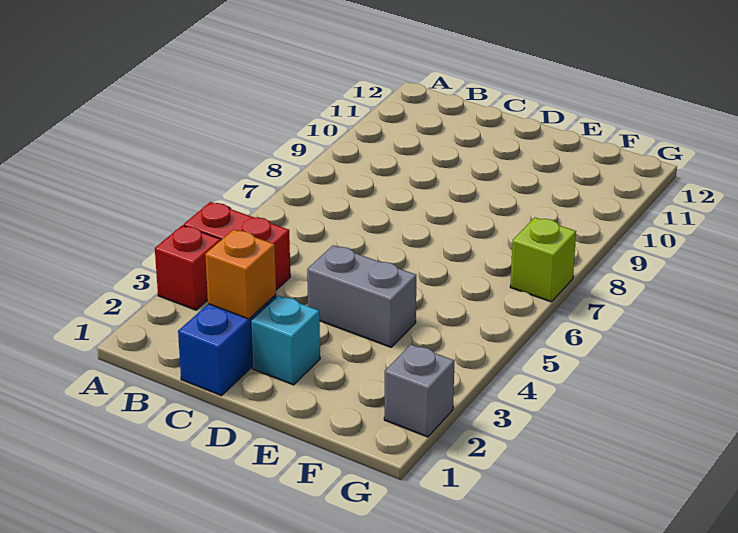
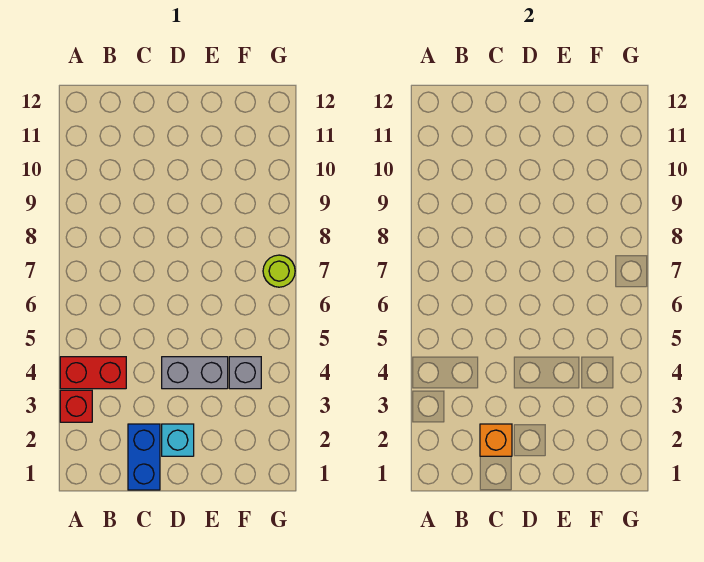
grey 1x1 brick [384,344,454,437] -> grey 1x1 brick moved to [229,357,261,389]
lime 1x1 brick [510,218,576,302] -> lime 1x1 round brick [263,255,295,287]

